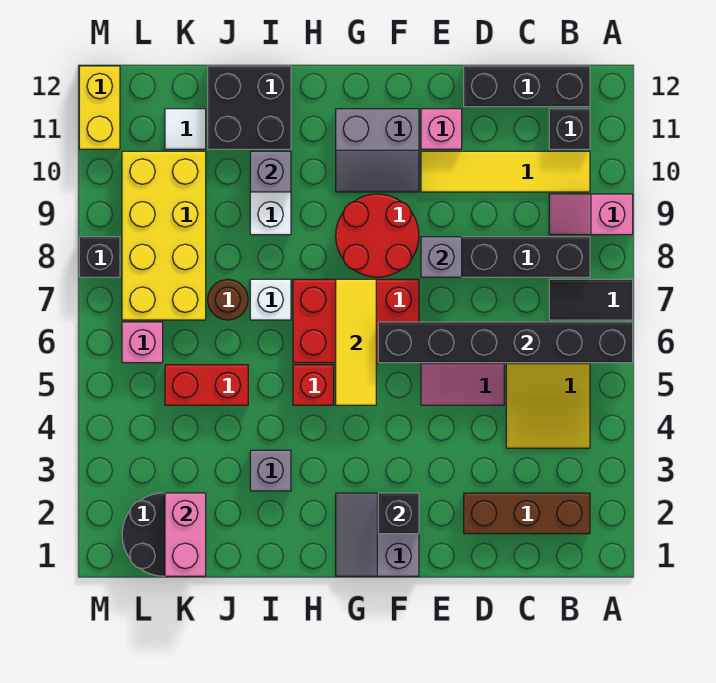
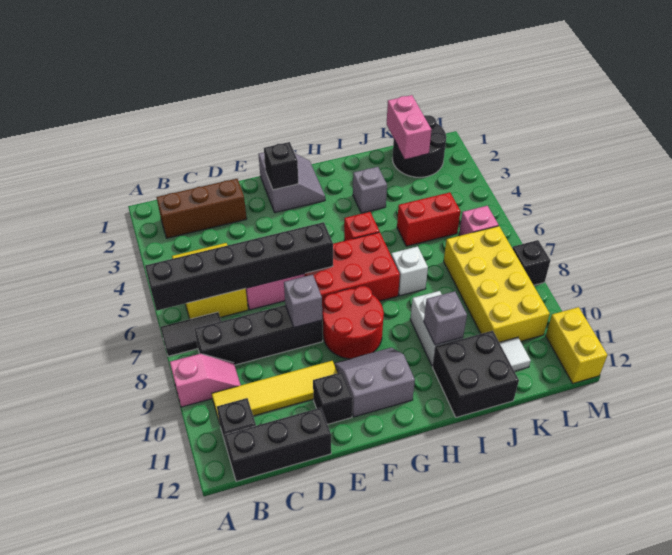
pink 1x1 brick [421,109,462,149] -> black 1x1 brick [313,372,353,424]
yellow 1x3 tile [336,279,376,405] -> none
brown 1x1 round brick [208,279,248,320] -> none

